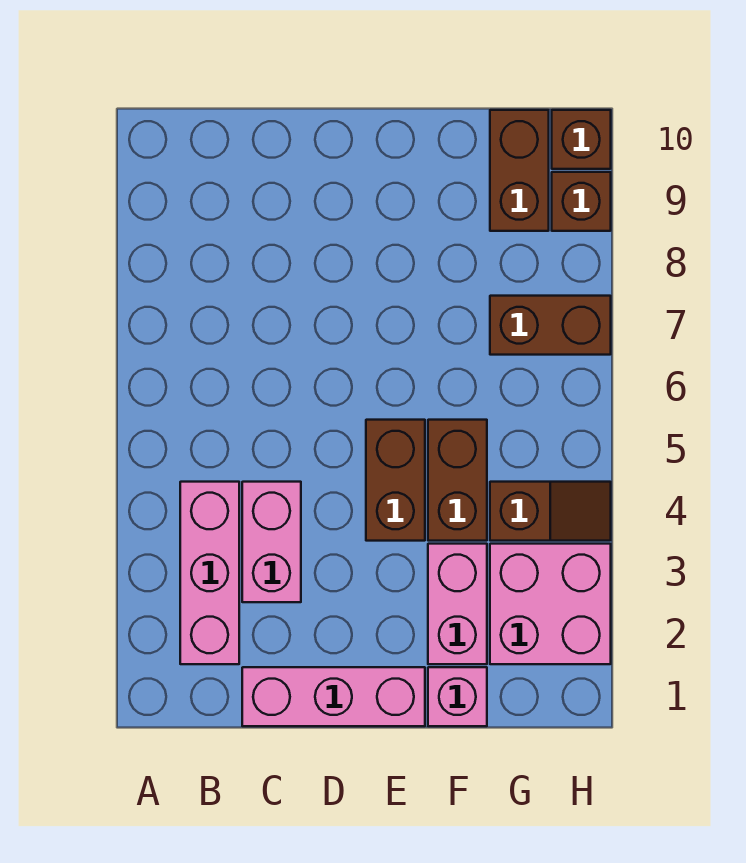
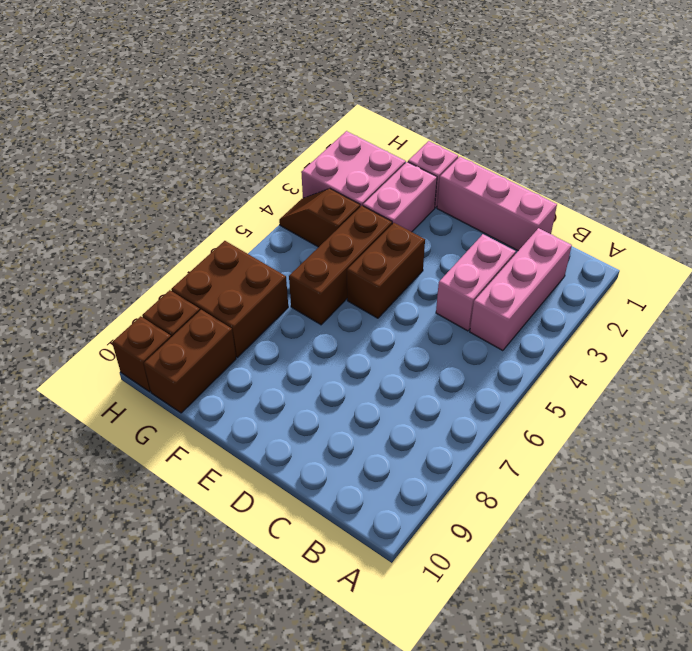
brown 1x2 brick [428,420,487,541] -> brown 1x3 brick [289,206,392,325]
brown 1x2 brick [490,296,611,355] -> brown 2x2 brick [171,241,288,357]

